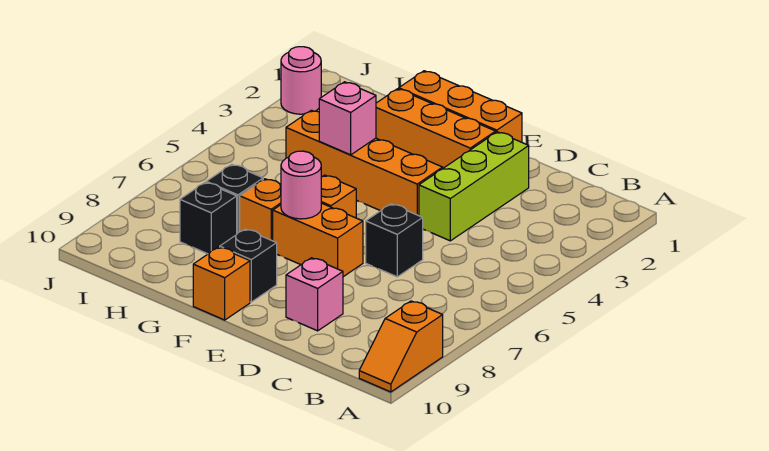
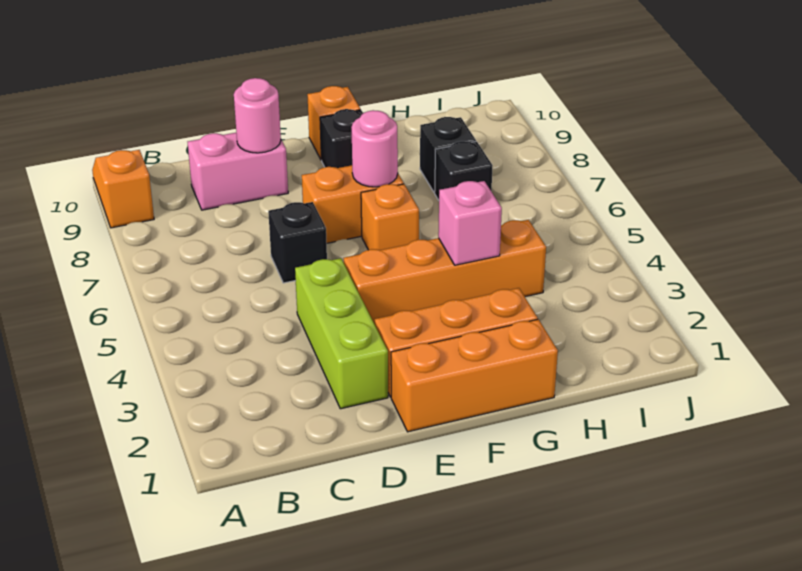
pink 1x1 brick [286,258,343,331] -> pink 1x2 brick [188,133,288,210]
orange 1x1 brick [240,179,281,241] -> none
pink 1x1 round brick [281,47,321,114] -> pink 1x1 round brick moved to [234,78,281,153]

